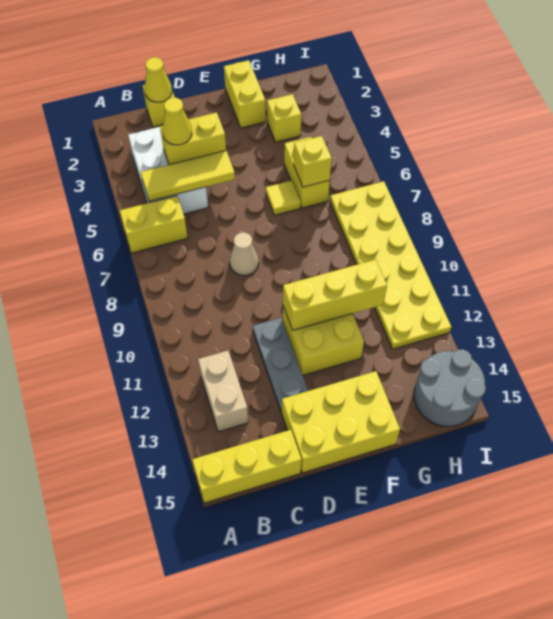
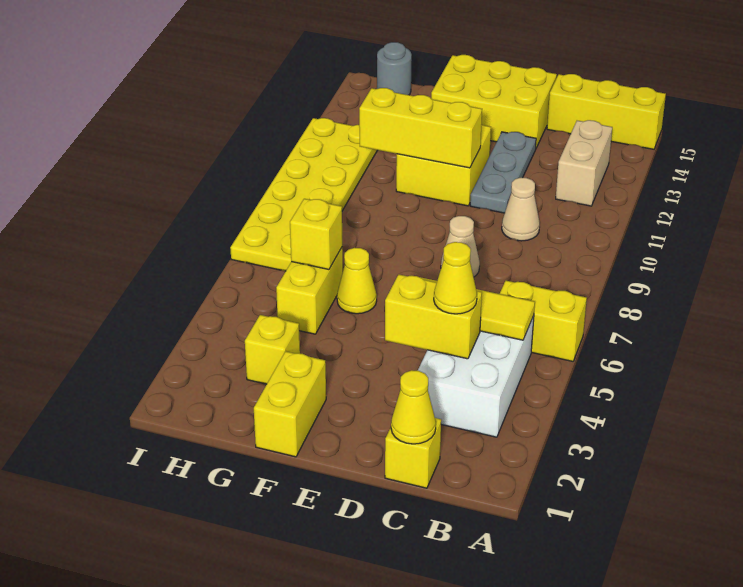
none -> tan 1x1 cone [502,178,540,241]
yellow 1x1 tile [266,180,301,215] -> yellow 1x1 cone [337,248,377,314]
grey 2x2 round brick [414,350,486,427] -> grey 1x1 round brick [377,42,412,95]

